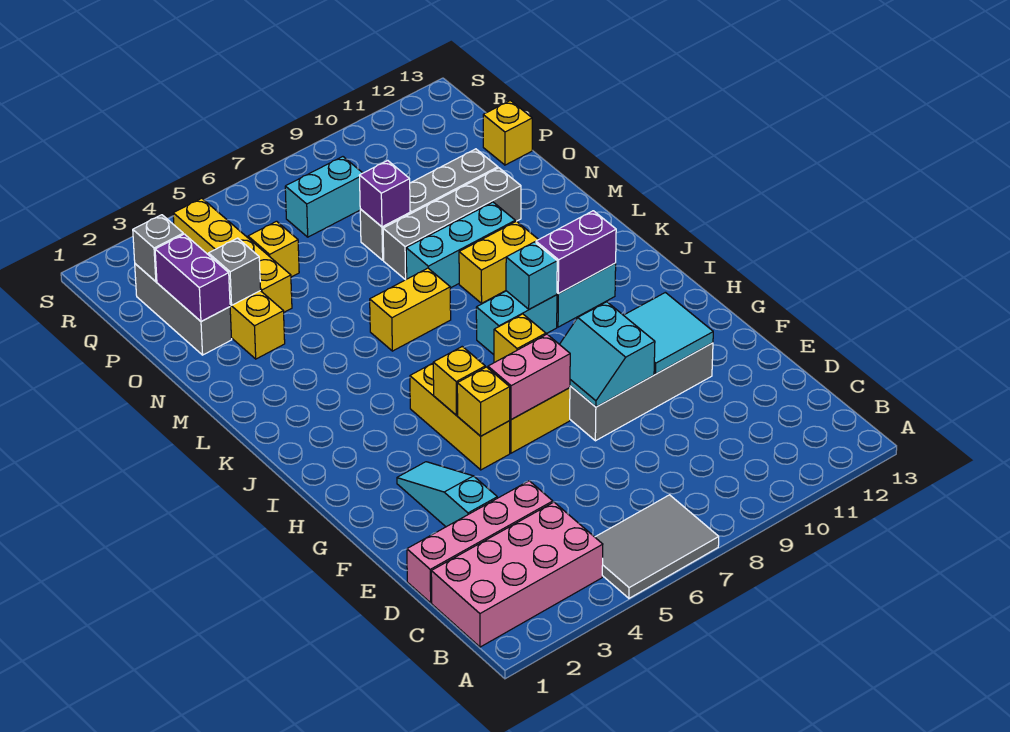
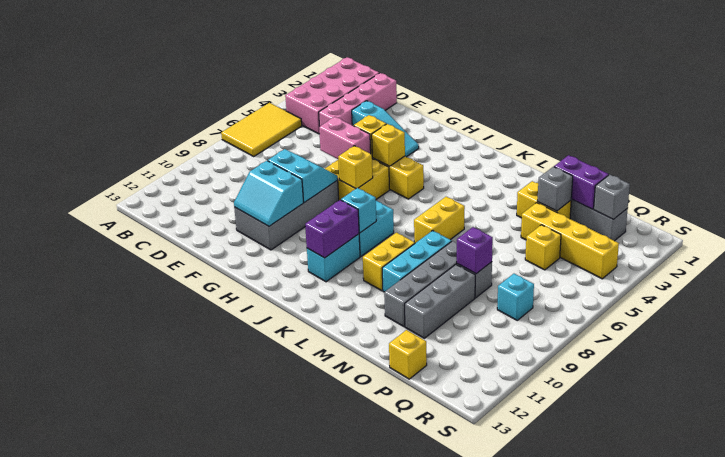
grey 2x3 tile [595,495,719,598] -> yellow 2x3 tile [221,103,302,156]
cyan 2x2 tile [624,292,713,374] -> cyan 2x2 slope [234,161,304,226]
pink 1x2 brick [488,334,570,420] -> pink 1x2 brick turned to [319,117,371,159]
cyan 1x2 brick [285,157,362,237] -> cyan 1x1 brick [497,274,534,320]

